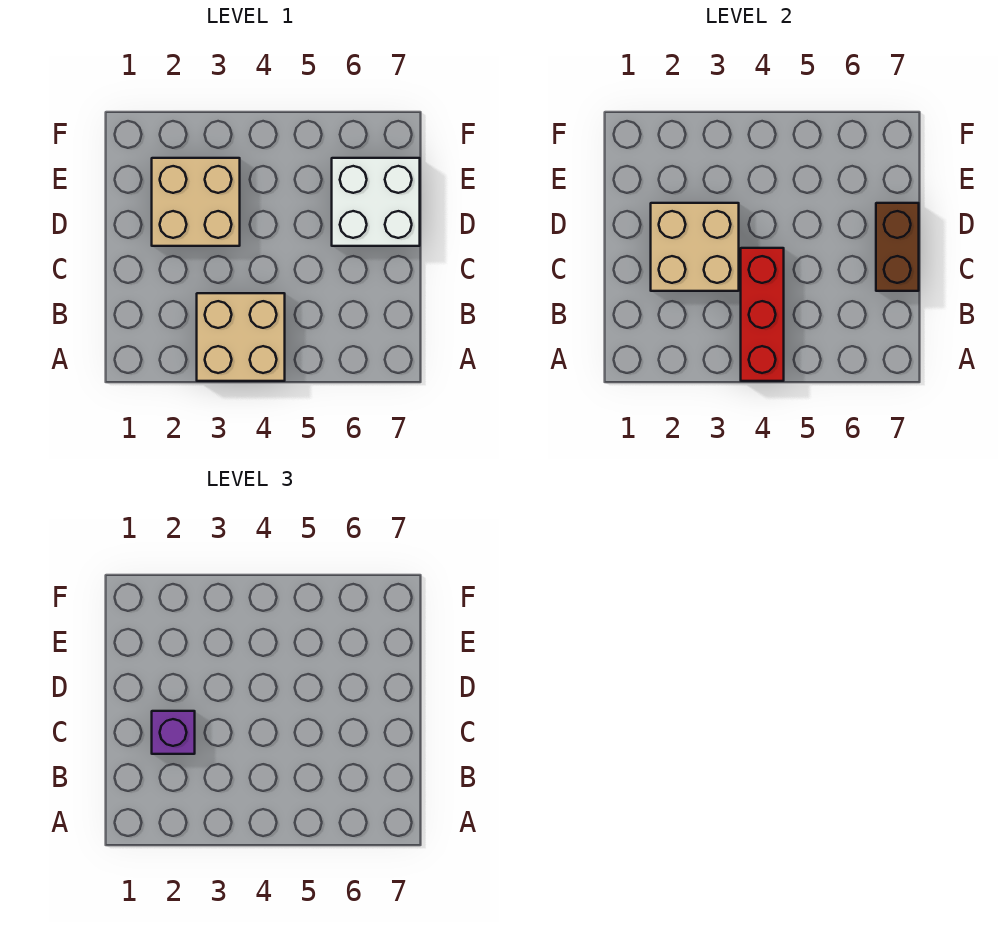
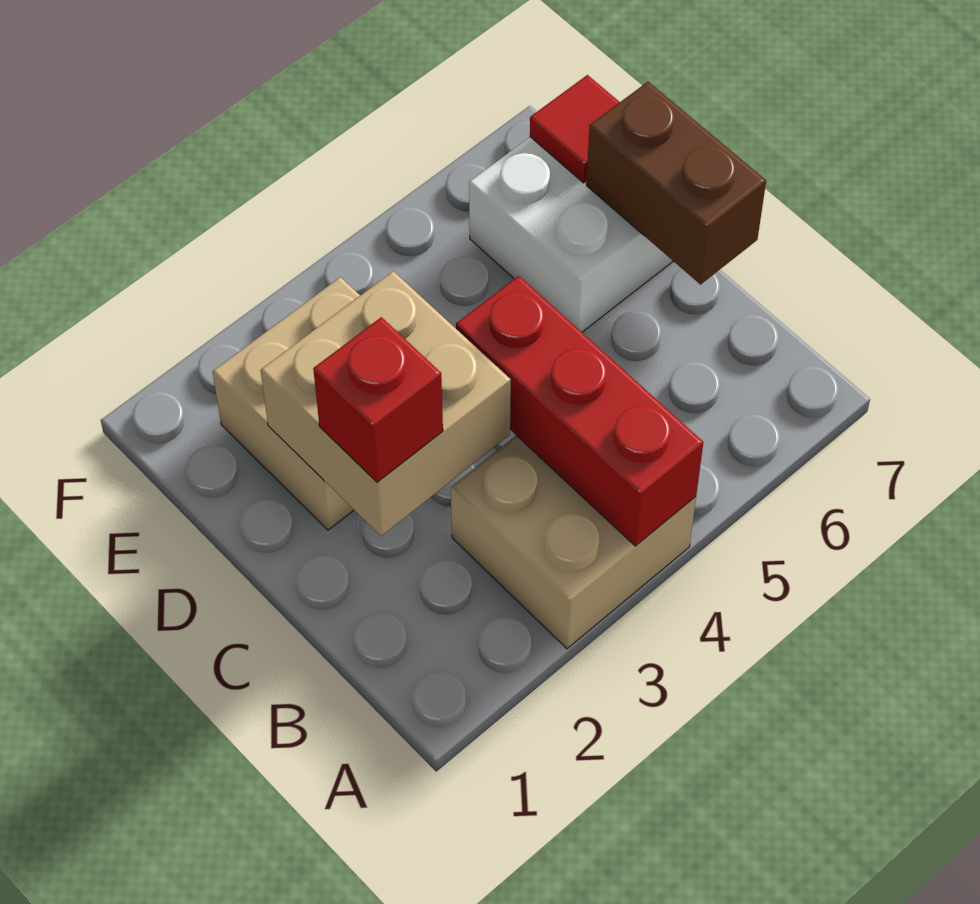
purple 1x1 brick [152,711,195,754] -> red 1x1 brick [313,317,443,482]
none -> red 1x1 tile [530,75,620,183]

